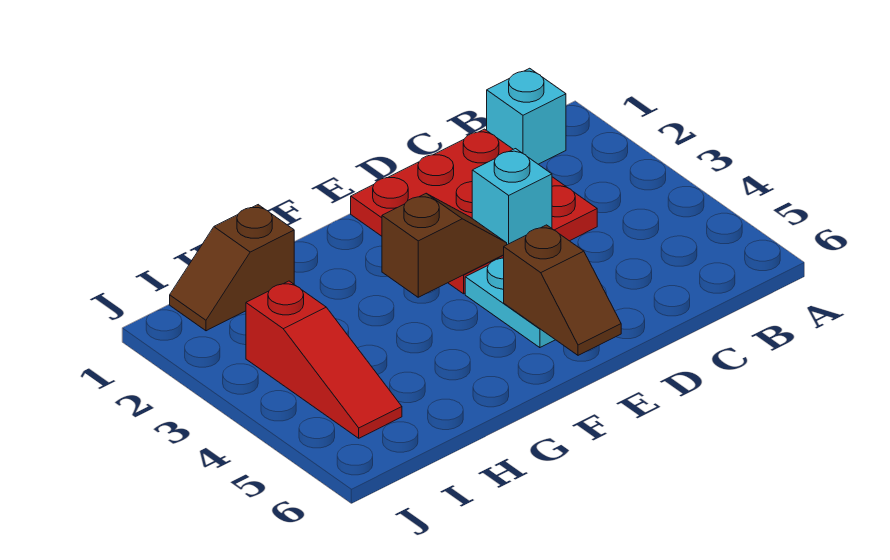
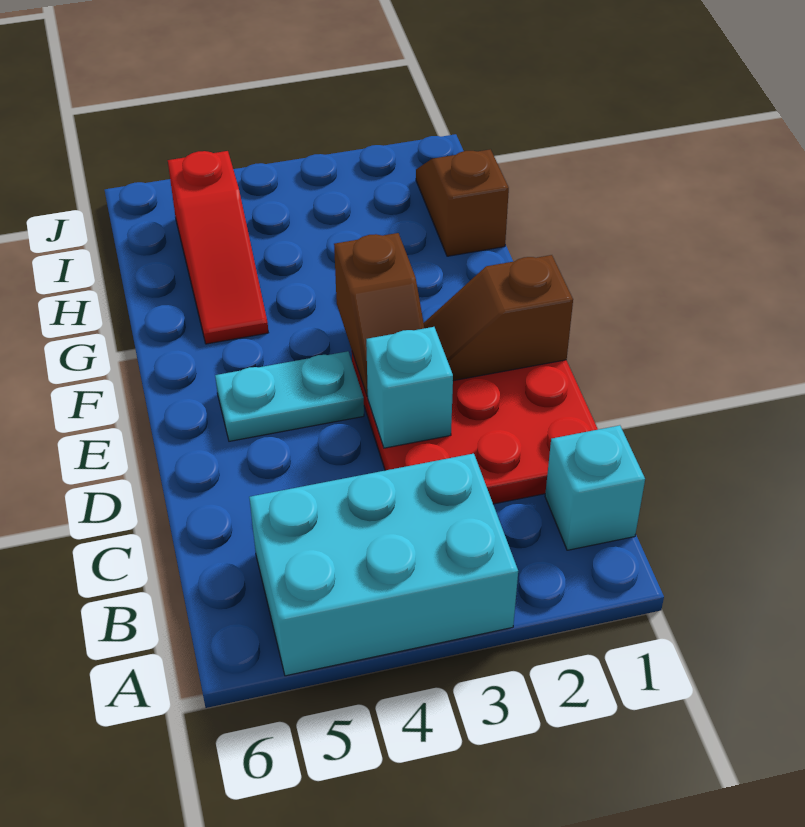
none -> cyan 2x3 brick [249,454,518,676]
brown 1x2 slope [504,225,621,355] -> brown 1x2 slope moved to [424,255,573,381]
red 1x3 slope [246,281,402,438] -> red 1x3 slope turned to [168,151,268,344]

